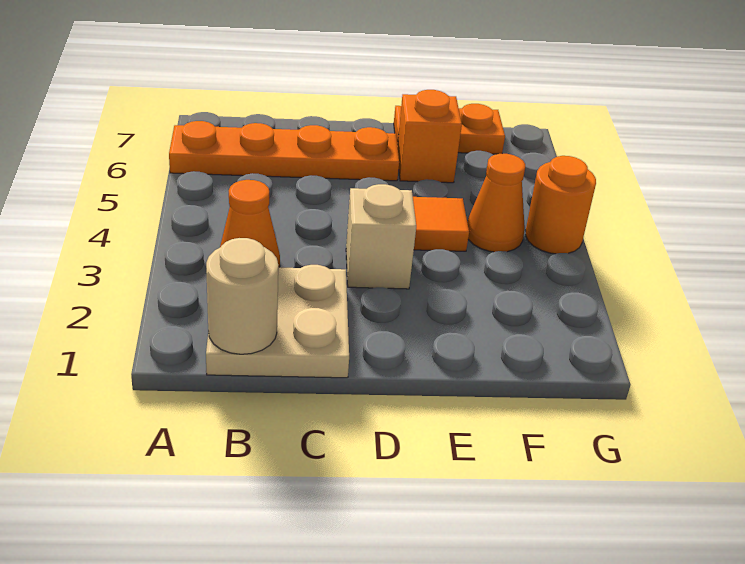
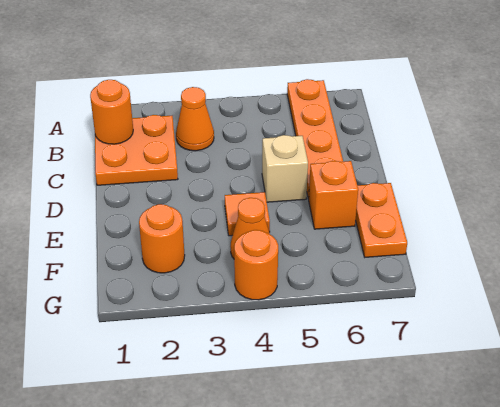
tan 2x2 plate [206,265,349,378] -> orange 2x2 plate [95,115,178,185]
tan 1x1 round brick [206,238,278,354] -> orange 1x1 round brick [90,80,133,144]
tan 1x1 brick [346,184,416,289] -> tan 1x1 brick moved to [262,135,308,202]
none -> orange 1x1 round brick [139,204,185,273]

